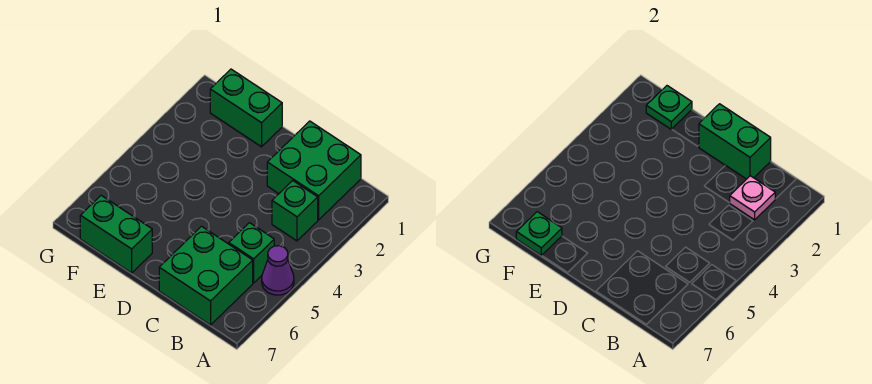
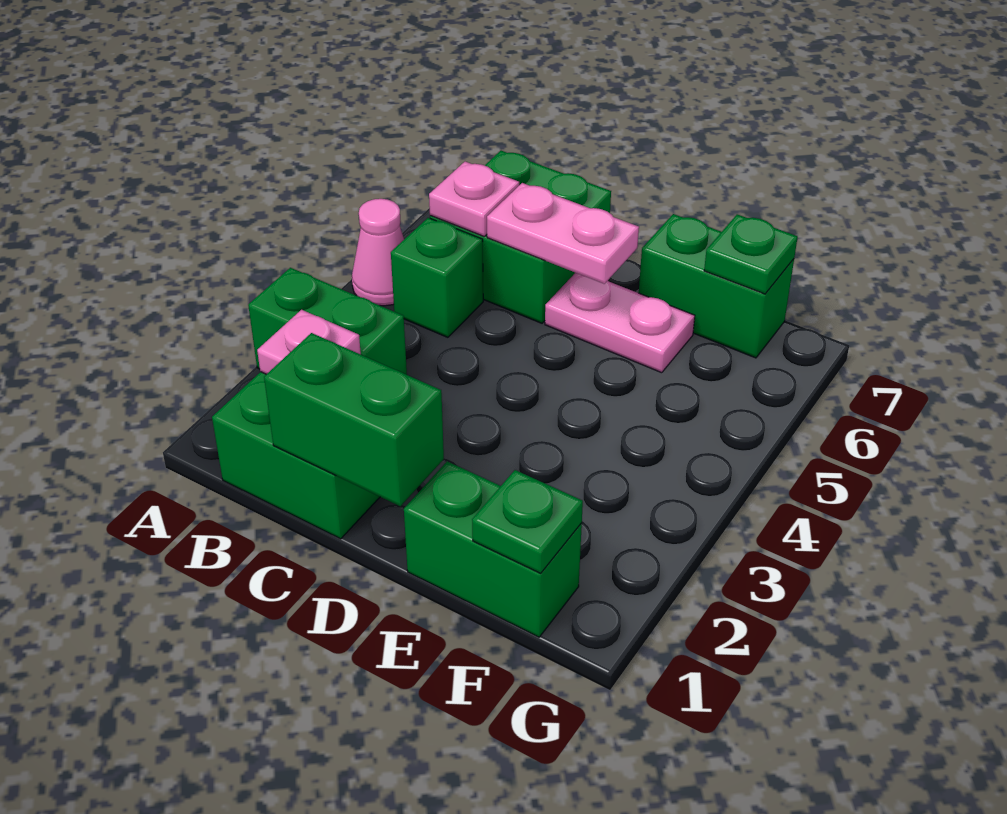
purple 1x1 cone [262,246,294,295] -> pink 1x1 cone [352,199,404,306]
green 1x1 brick [272,181,318,241] -> green 1x2 brick [248,268,407,375]
none -> pink 1x1 plate [429,162,519,236]
none -> pink 1x2 plate [487,183,639,284]
none -> pink 1x2 plate [545,273,695,373]

